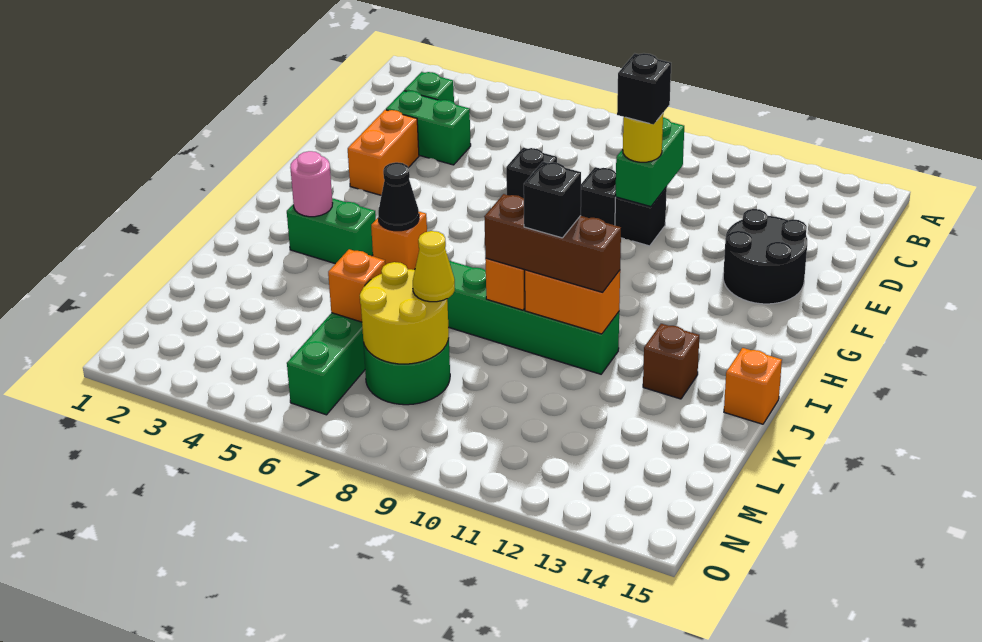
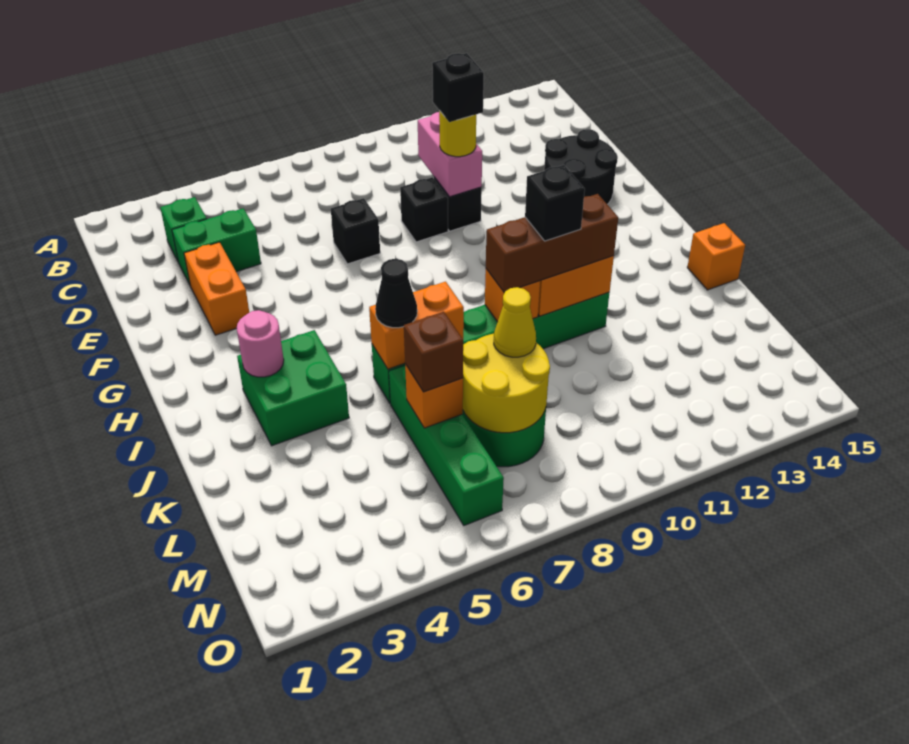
green 1x2 brick [616,117,684,207] -> pink 1x2 brick [418,112,482,197]
green 1x2 brick [287,198,376,264] -> green 2x2 brick [237,330,349,446]
orange 1x1 brick [371,212,427,270] -> orange 1x2 brick [369,282,464,369]
brown 1x1 brick [643,324,699,399] -> brown 1x1 brick moved to [404,312,463,392]

